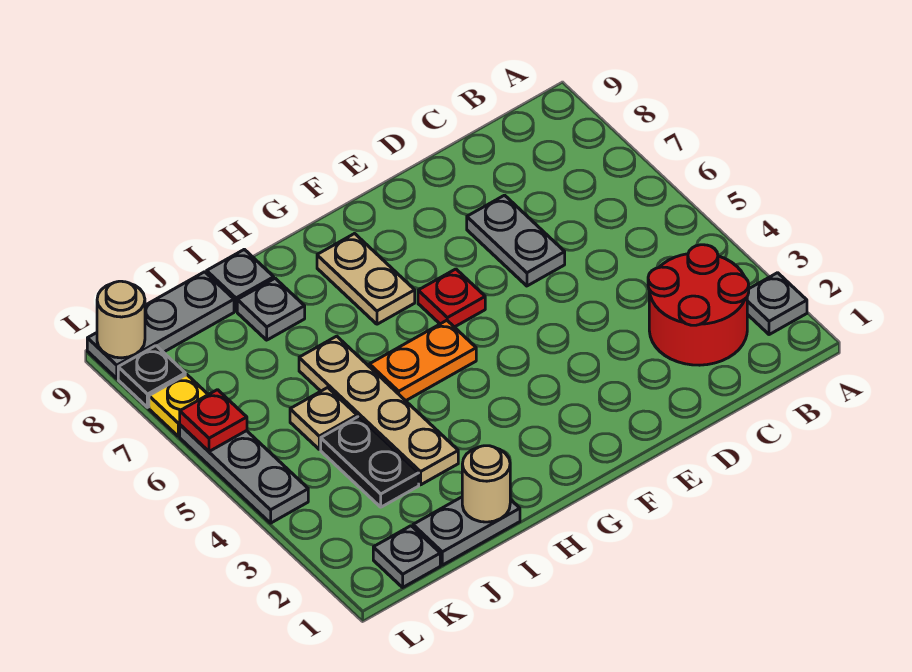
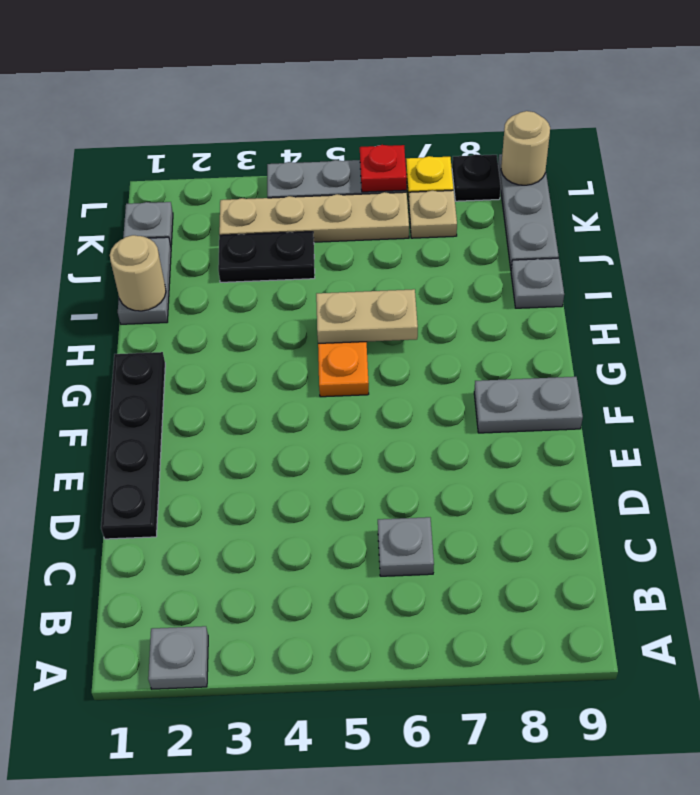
red 2x2 round brick [648,245,749,365] -> none
none -> black 1x4 plate [101,352,165,539]
grey 1x2 plate [467,195,565,286] -> grey 1x2 plate moved to [474,377,583,433]
red 1x1 plate [418,269,485,327] -> none
tan 1x2 plate [317,234,415,324] -> tan 1x2 plate moved to [316,289,418,343]
tan 1x4 plate [299,336,458,485] -> tan 1x4 plate moved to [219,192,409,242]
grey 1x1 plate [237,278,305,340] -> grey 1x1 plate moved to [378,517,434,576]
tan 1x1 plate [290,388,357,449] -> tan 1x1 plate moved to [409,190,457,238]

